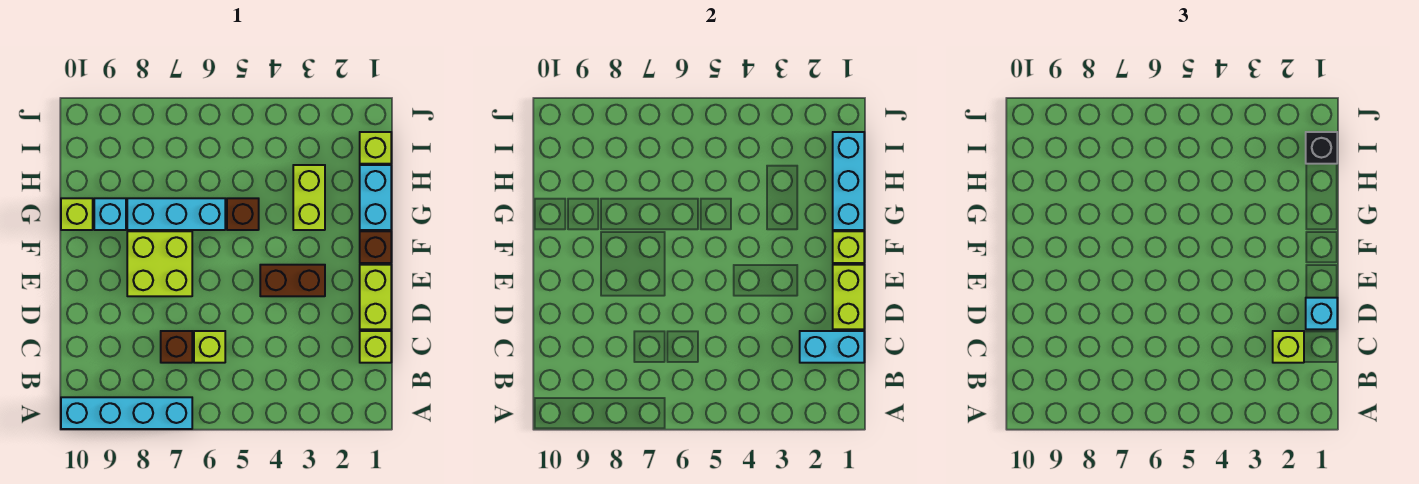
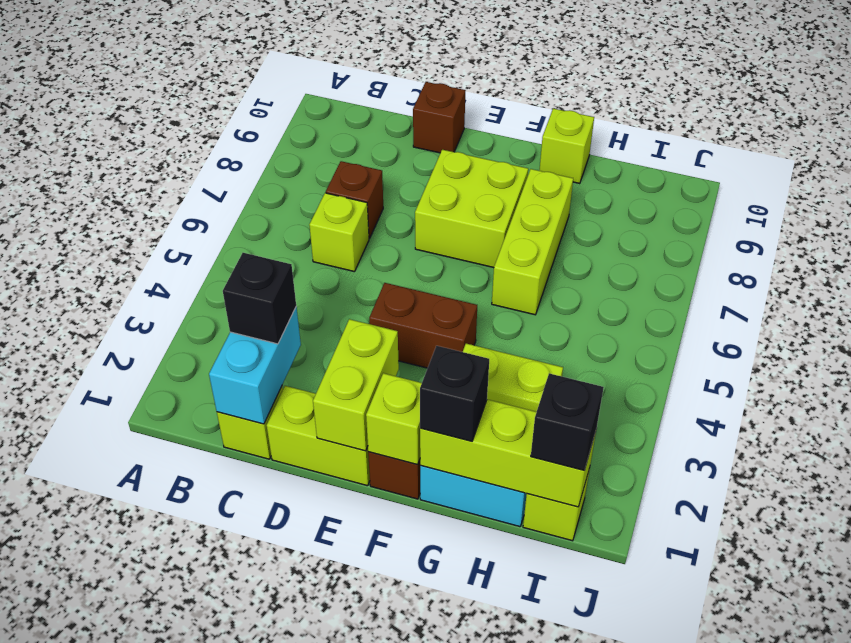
cyan 1x4 brick [61,397,192,429] -> none
lime 1x1 brick [1273,331,1304,363] -> black 1x1 brick [223,253,296,344]
lime 1x2 brick [833,265,864,329] -> lime 1x2 brick turned to [313,319,399,451]
cyan 1x1 brick [1306,298,1337,329] -> none
brown 1x2 brick [260,265,325,296] -> brown 1x2 brick turned to [369,283,477,368]
cyan 1x3 brick [833,132,864,230] -> lime 1x3 brick [420,399,596,507]
none -> black 1x1 brick [420,346,489,441]
brown 1x1 brick [227,198,259,230] -> brown 1x1 brick moved to [413,82,466,153]
cyan 1x3 brick [127,198,225,230] -> lime 1x3 brick [492,169,573,315]
cyan 1x1 brick [94,198,126,230] -> none

